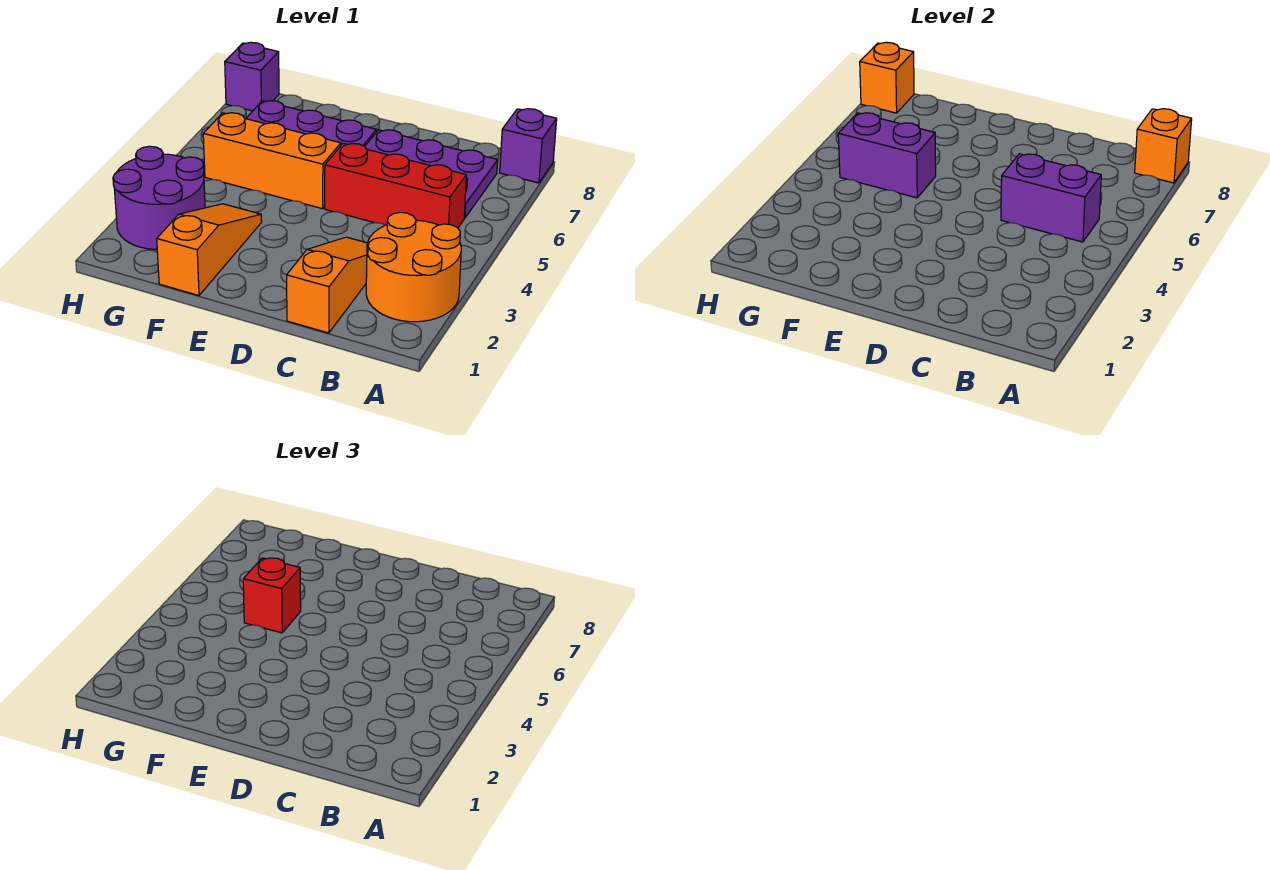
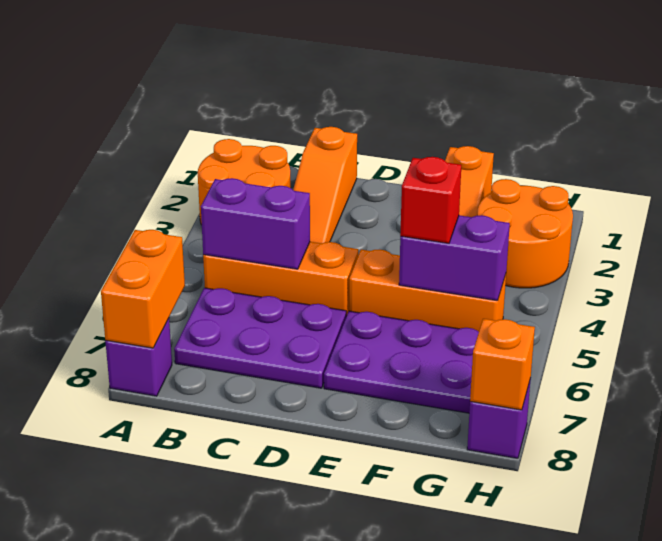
orange 1x1 brick [1135,109,1192,183] -> orange 1x2 brick [101,230,185,348]
red 1x3 brick [325,143,466,228] -> orange 1x3 brick [203,242,358,316]
purple 2x2 round brick [113,146,205,249] -> orange 2x2 round brick [477,179,573,288]

